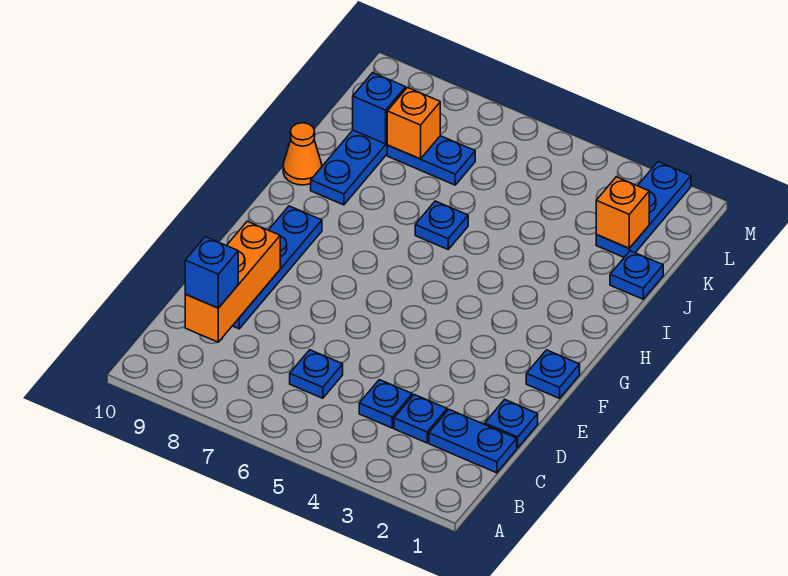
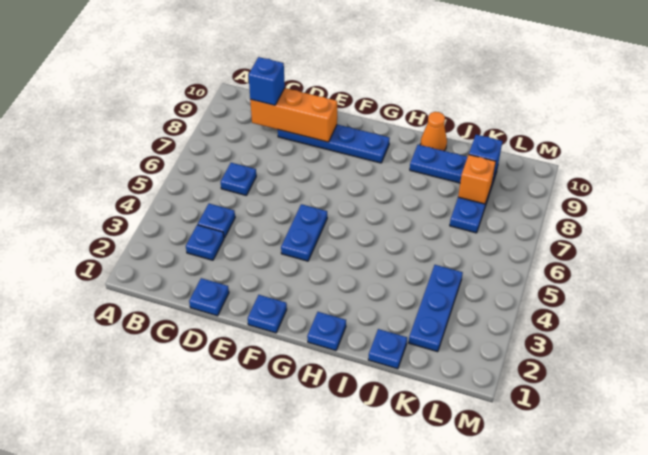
blue 1x2 plate [429,410,517,473] -> blue 1x2 plate moved to [281,204,327,261]
blue 1x1 plate [415,201,468,249] -> blue 1x1 plate moved to [307,312,346,351]
blue 1x3 plate [596,162,691,257] -> blue 1x3 plate turned to [409,265,463,352]
orange 1x1 brick [596,177,649,248] -> none

